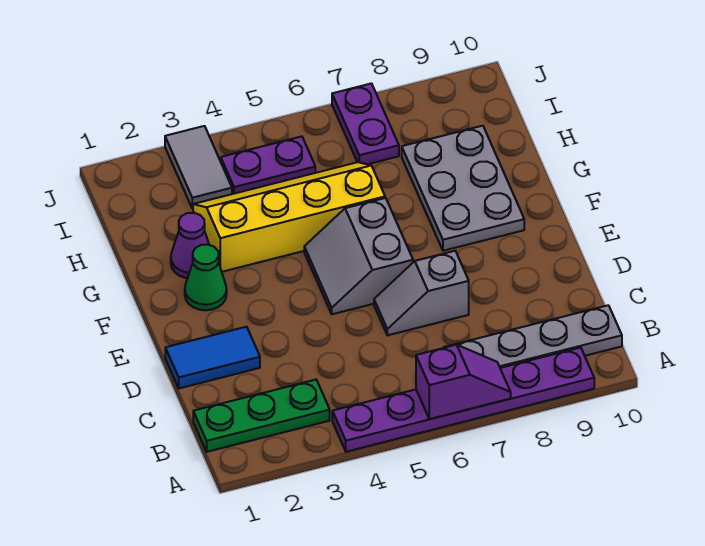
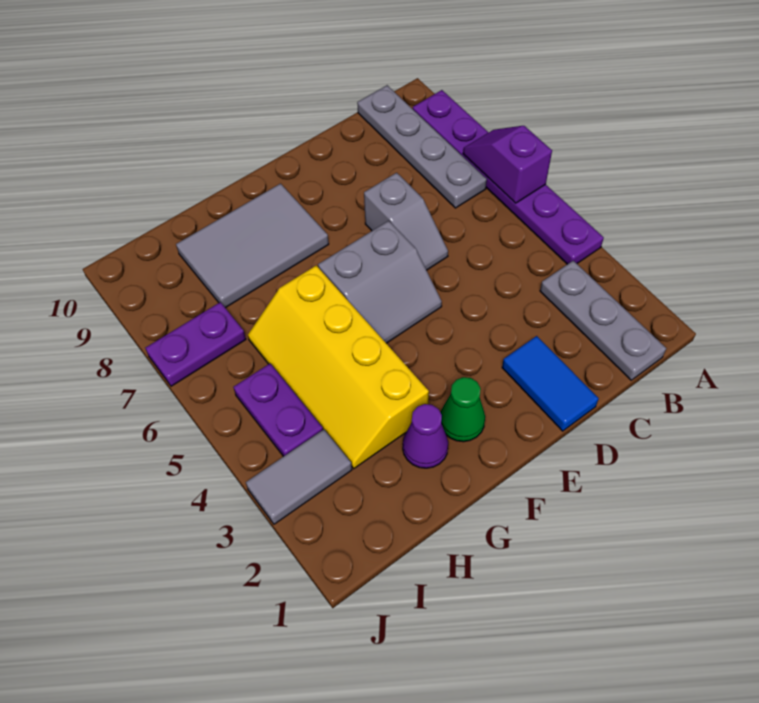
green 1x3 plate [193,380,330,452] -> grey 1x3 plate [540,261,666,380]
grey 2x3 plate [402,126,524,251] -> grey 2x3 tile [176,184,329,308]

